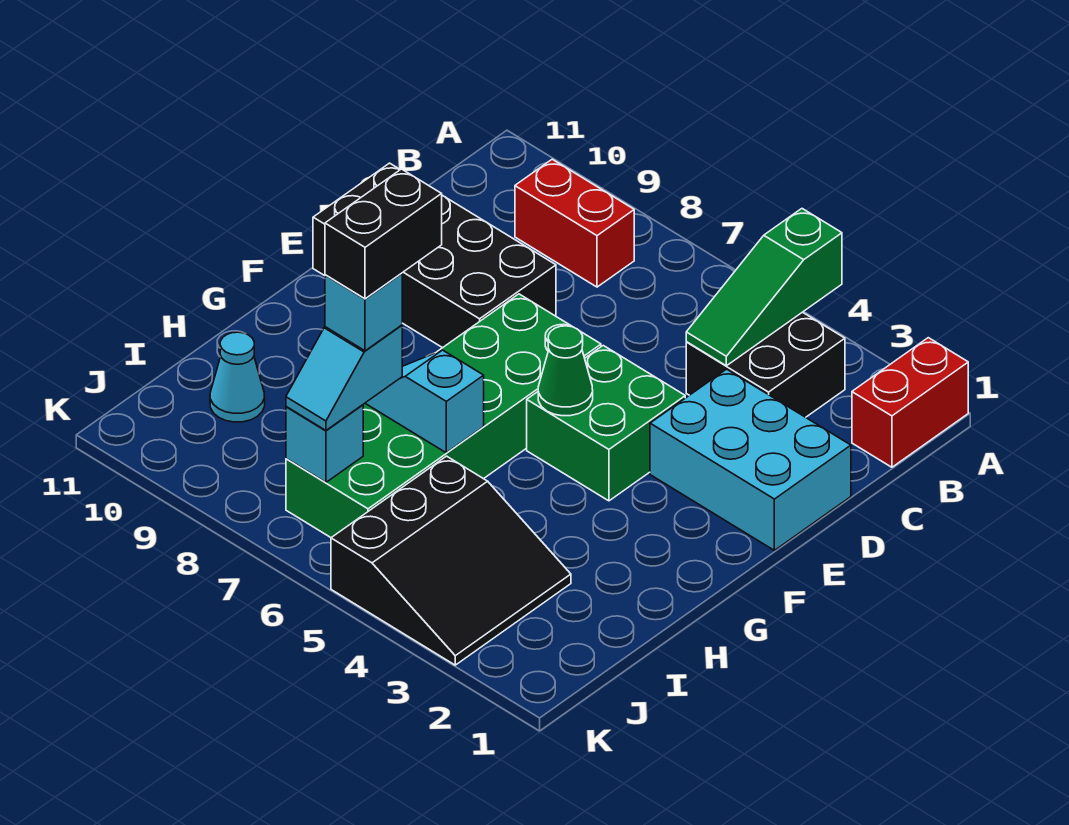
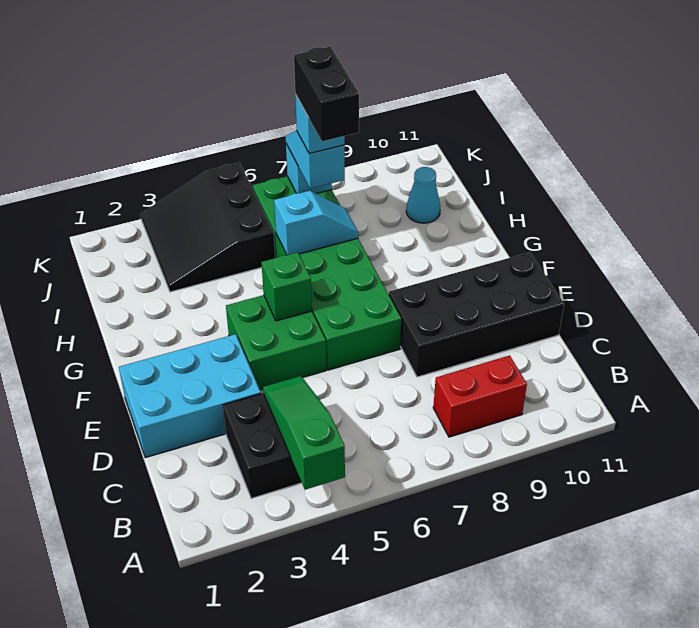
red 1x2 brick [852,338,968,467] -> none
green 1x1 cone [538,326,593,416] -> green 1x1 brick [261,252,312,321]

